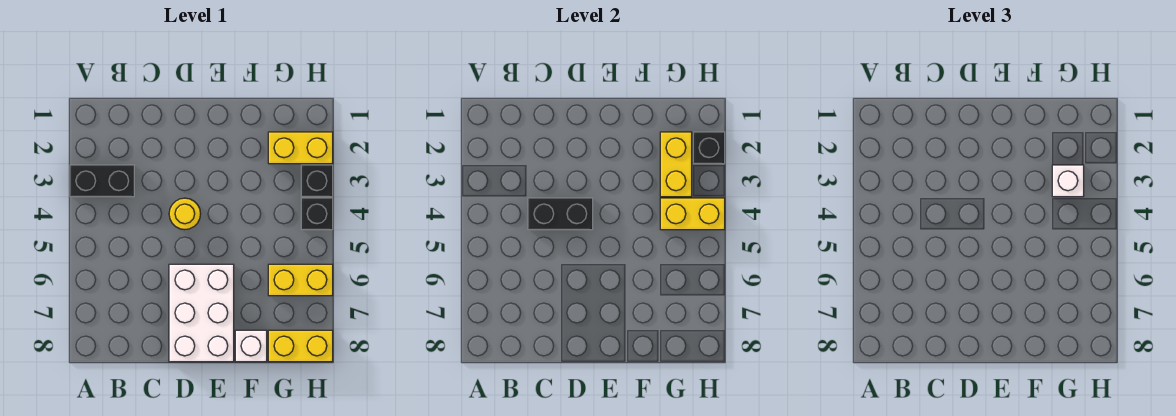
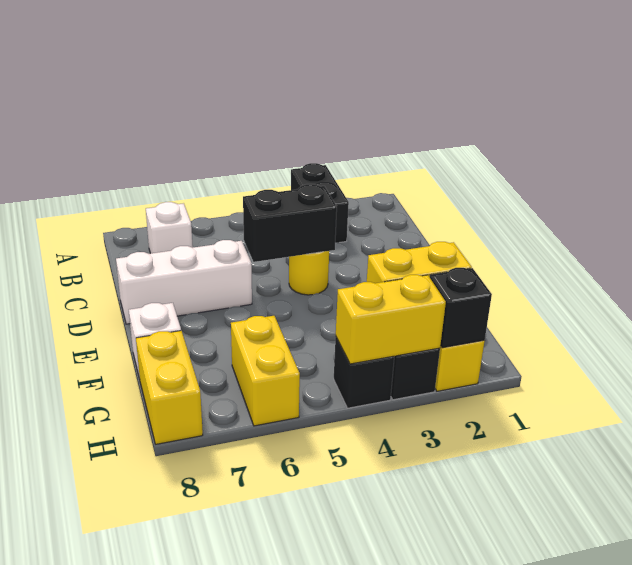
black 1x2 brick [528,198,593,230] -> black 1x2 brick turned to [243,184,337,262]
white 2x3 brick [169,264,234,362] -> white 1x3 brick [116,240,252,324]
white 1x1 brick [1052,165,1084,197] -> white 1x1 brick moved to [146,202,193,253]
yellow 1x2 brick [660,198,725,230] -> yellow 1x2 brick turned to [336,275,446,364]

